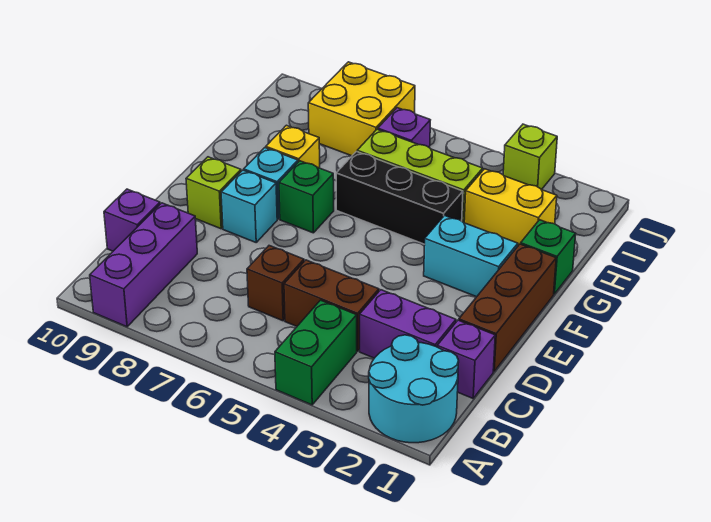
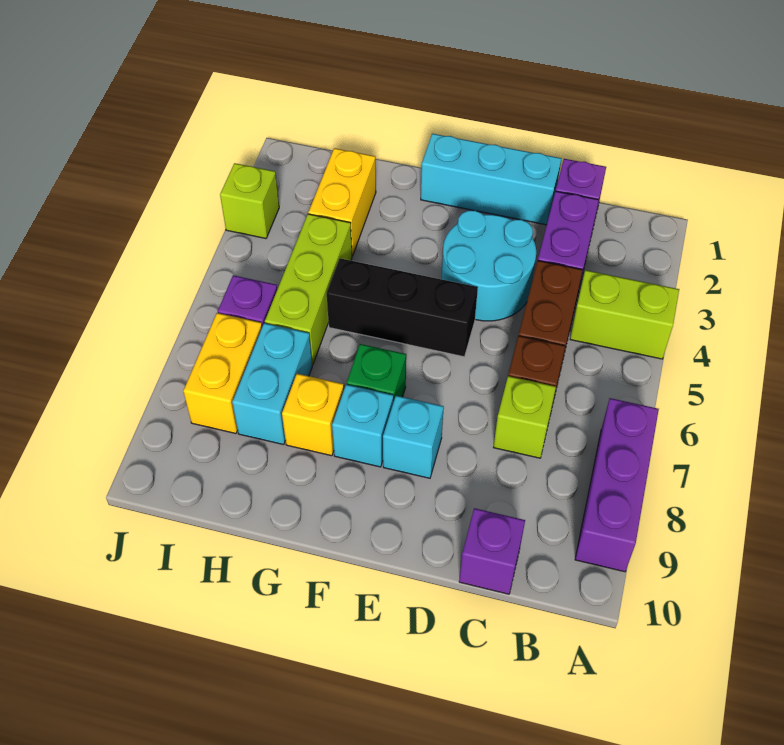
cyan 2x2 round brick [369,335,459,443] -> cyan 2x2 round brick moved to [442,211,536,321]
green 1x2 brick [275,300,357,405] -> lime 1x2 brick [570,270,679,359]
purple 1x3 brick [90,203,197,327] -> purple 1x3 brick turned to [575,398,659,572]
brown 1x3 brick [459,244,556,371] -> cyan 1x3 brick [421,134,562,225]
lime 1x1 brick [186,157,241,229] -> lime 1x1 brick moved to [494,376,556,458]
cyan 1x2 brick [424,216,518,297] -> cyan 1x2 brick moved to [232,323,312,445]
green 1x1 brick [521,220,576,294] -> none
black 1x3 brick [336,152,463,244] -> black 1x3 brick turned to [327,258,478,357]
yellow 2x2 brick [308,62,415,156] -> yellow 1x2 brick [183,313,262,434]

